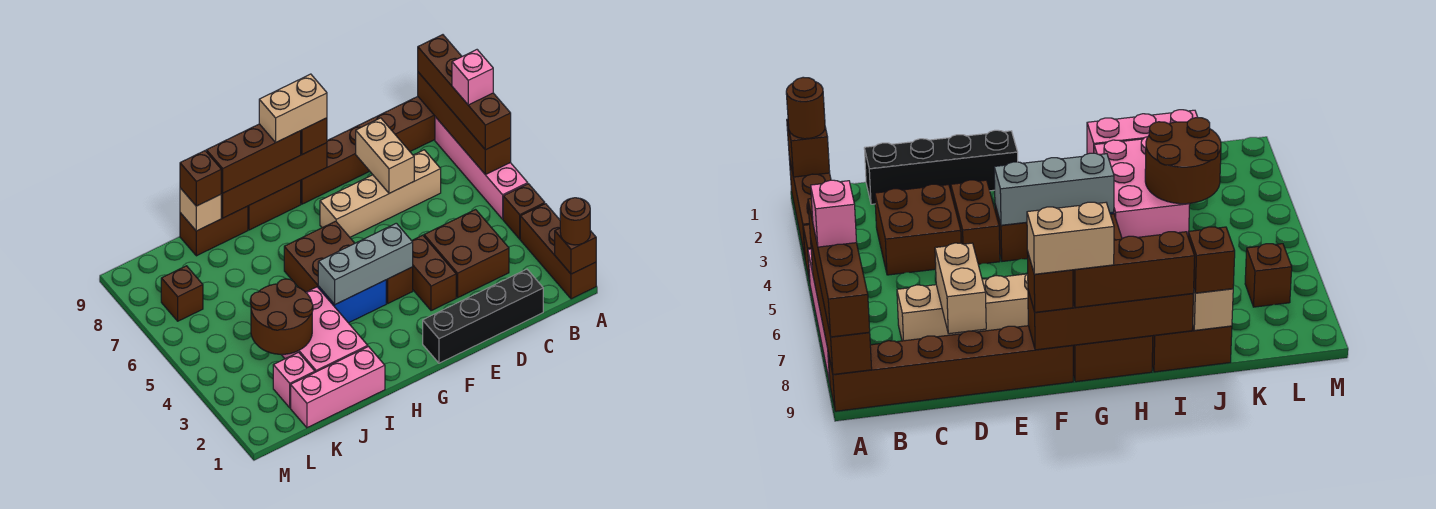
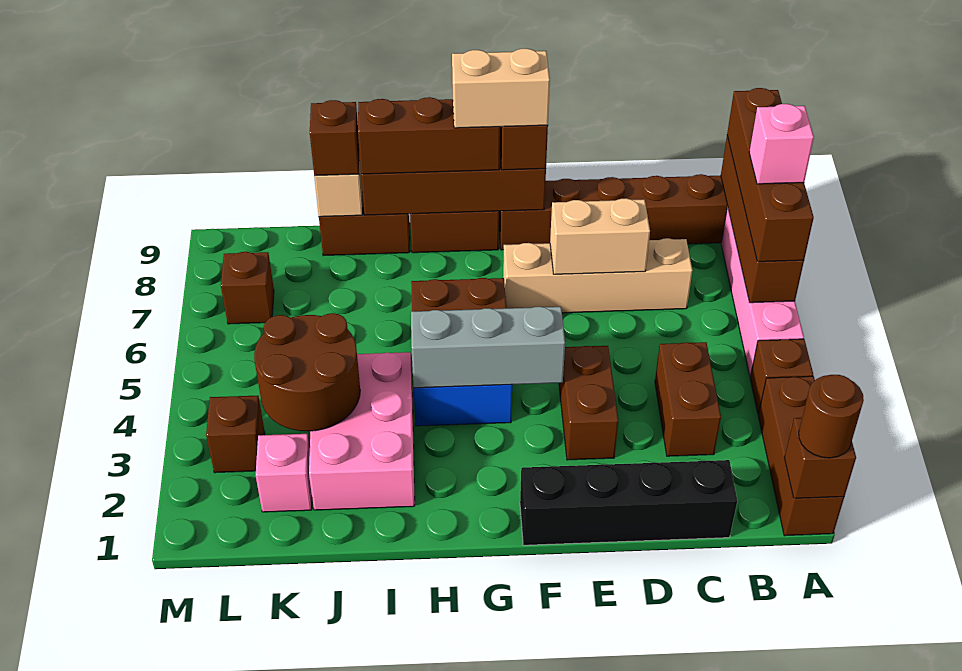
brown 2x2 brick [424,210,509,298] -> brown 1x2 brick [655,342,721,456]
tan 1x2 brick [356,118,414,193] -> tan 1x2 brick turned to [550,198,650,274]
brown 1x1 brick [386,267,413,303] -> brown 1x1 brick moved to [206,396,265,473]
pink 1x3 brick [291,347,385,428] -> none

